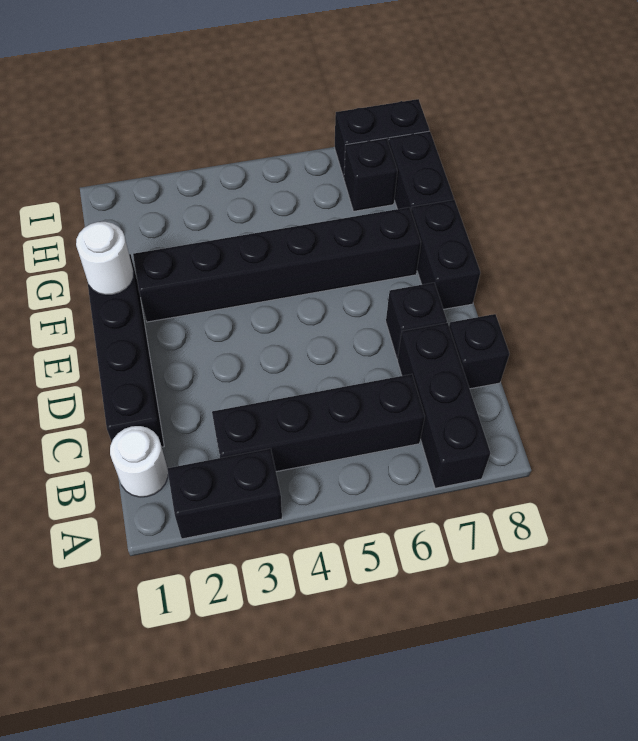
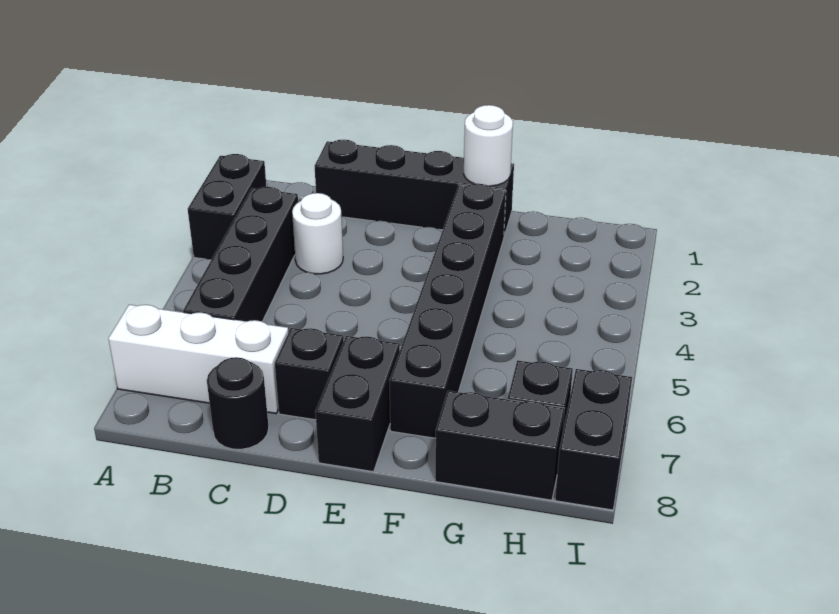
black 1x3 brick [398,323,490,488] -> white 1x3 brick [108,305,288,414]
white 1x1 round brick [110,426,168,497] -> white 1x1 round brick moved to [292,193,343,274]
black 1x1 brick [449,314,509,389] -> black 1x1 round brick [207,357,269,449]
black 1x2 brick [411,200,480,309] -> black 1x2 brick turned to [315,336,400,472]

